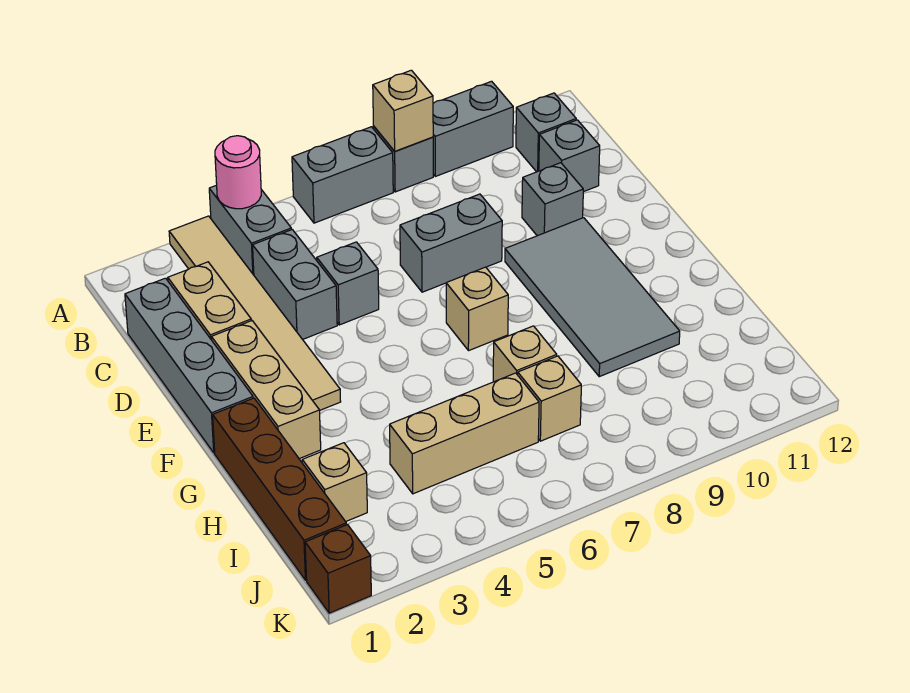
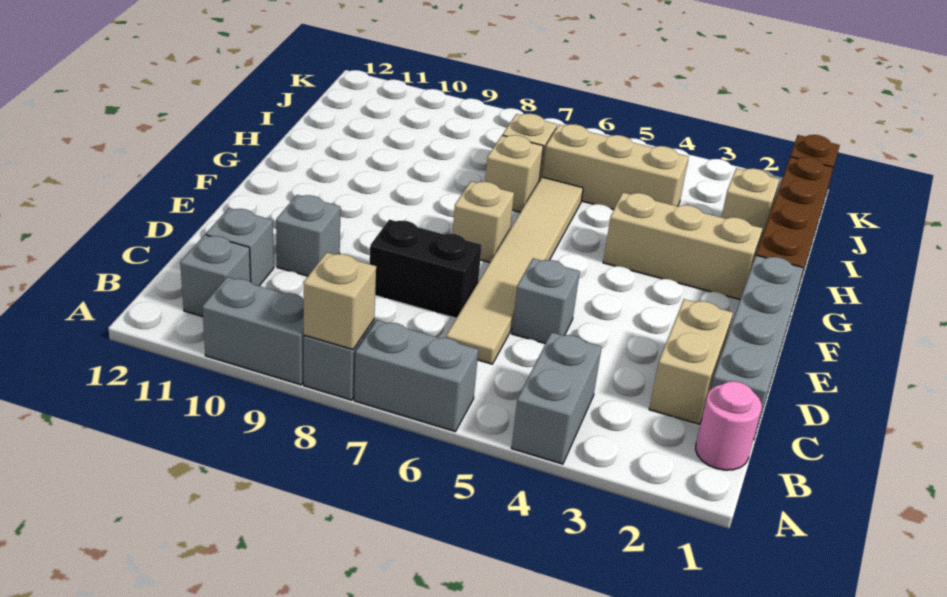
tan 1x6 tile [169,216,341,410] -> tan 1x6 tile moved to [446,177,583,364]
pink 1x1 round brick [215,136,261,209] -> pink 1x1 round brick moved to [696,381,762,470]
grey 1x2 brick [253,230,337,339] -> none
grey 1x2 brick [400,194,502,292] -> black 1x2 brick [370,220,482,318]
tan 1x3 brick [211,321,321,459] -> tan 1x3 brick turned to [603,193,763,300]
grey 2x4 tile [505,218,680,377] -> none

